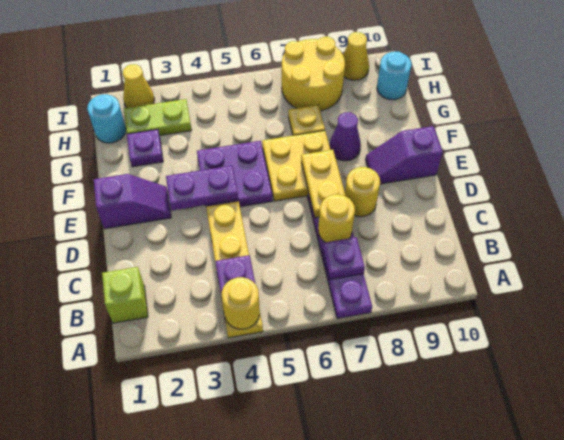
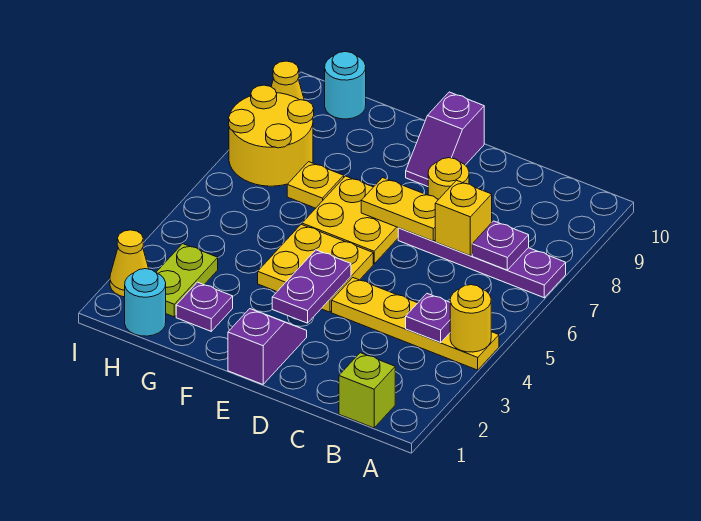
yellow 1x1 round brick [318,194,355,242] -> yellow 1x1 brick [435,180,492,256]
purple 2x2 plate [197,141,273,207] -> yellow 2x2 plate [258,224,373,312]
purple 1x1 cone [329,112,361,161] -> none

